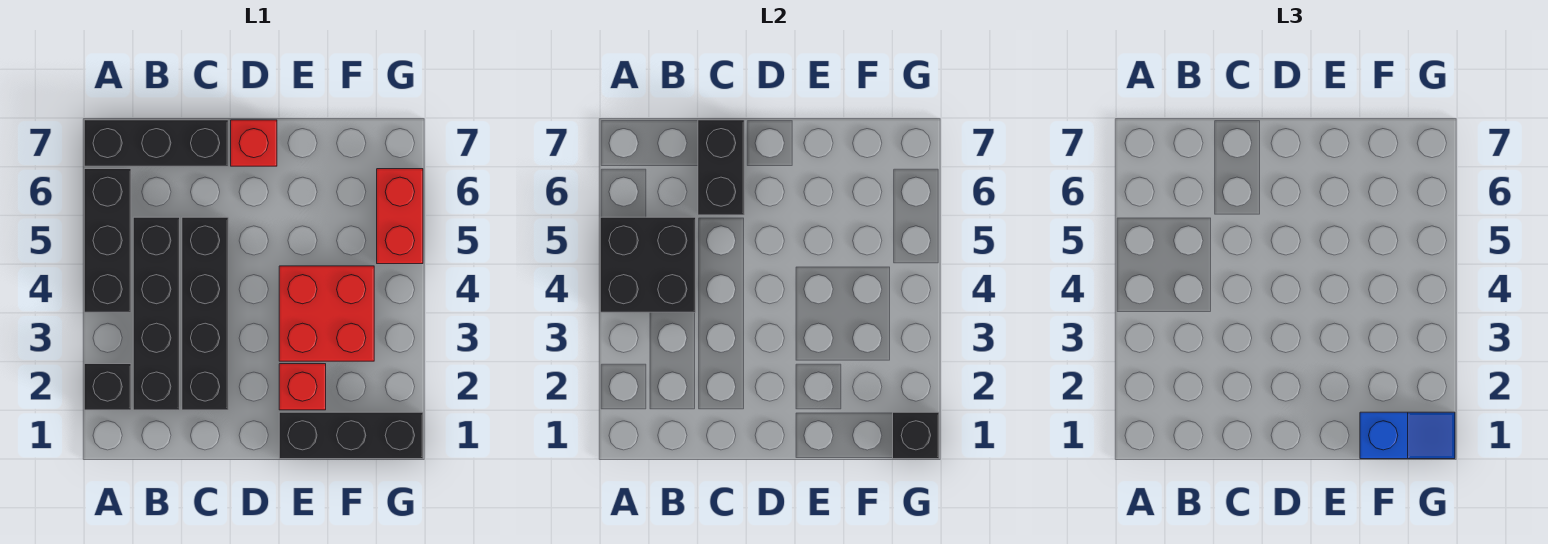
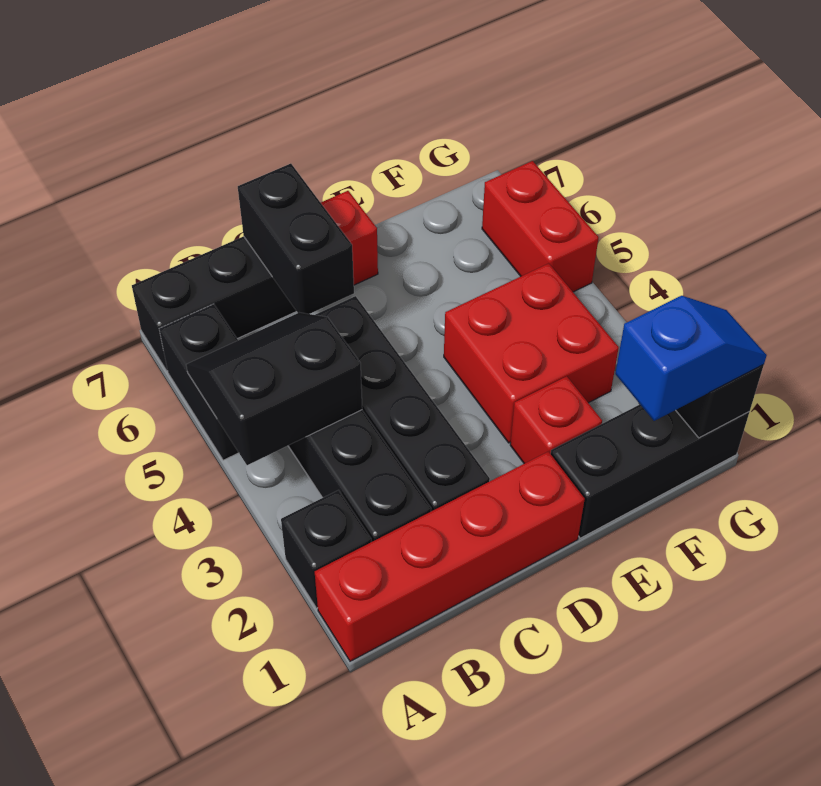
none -> red 1x4 brick [315,451,585,661]
black 1x3 brick [84,169,131,312] -> black 1x2 brick [159,304,239,460]
black 2x2 brick [600,217,696,312] -> black 2x2 slope [186,313,362,465]

